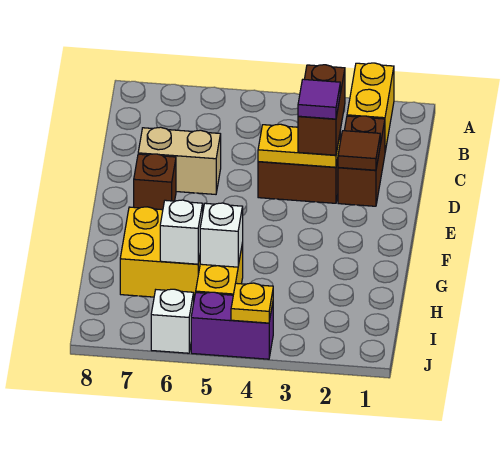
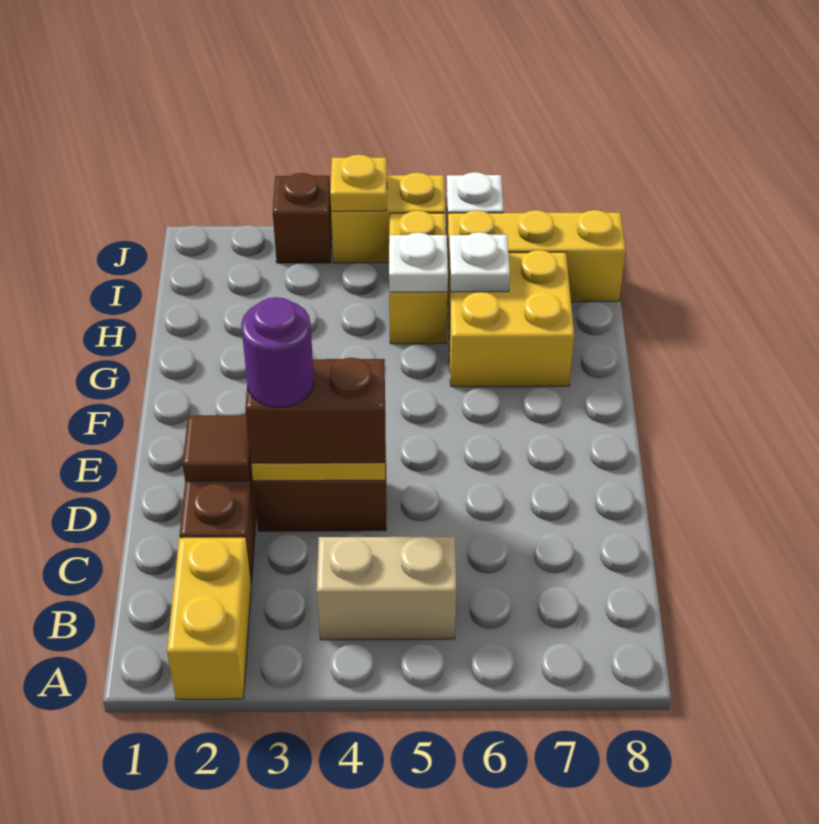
brown 1x2 brick [298,65,345,155] -> brown 1x2 brick turned to [245,358,385,464]
purple 1x1 tile [298,79,340,119] -> purple 1x1 round brick [241,297,314,407]
tan 1x2 brick [138,127,221,194] -> tan 1x2 brick moved to [317,537,456,640]
brown 1x1 brick [134,154,176,210] -> brown 1x1 brick moved to [273,173,332,263]
white 1x1 brick [200,203,243,267] -> white 1x1 plate [389,233,448,292]
white 1x1 brick [160,200,203,264] -> white 1x1 plate [449,232,510,292]
none -> yellow 1x3 brick [447,210,626,302]
purple 1x2 brick [191,292,273,359] -> yellow 1x2 brick [331,173,445,263]

